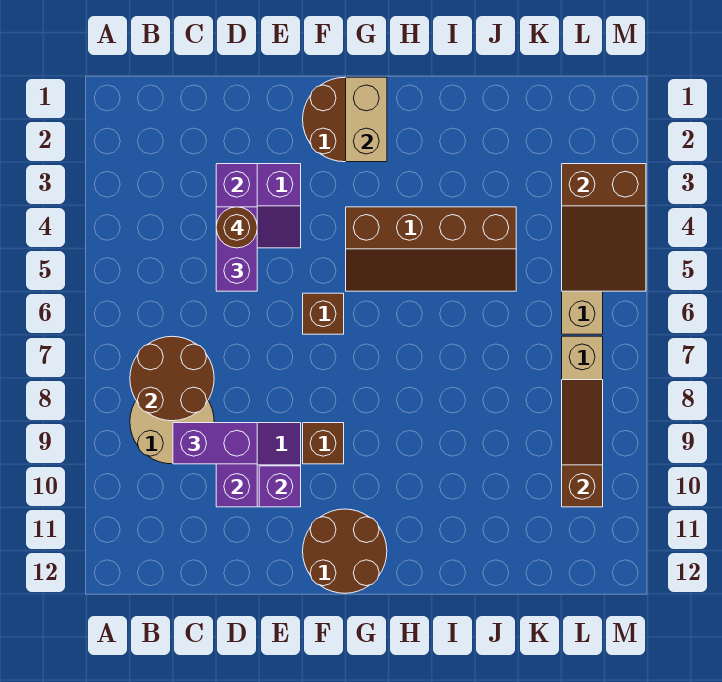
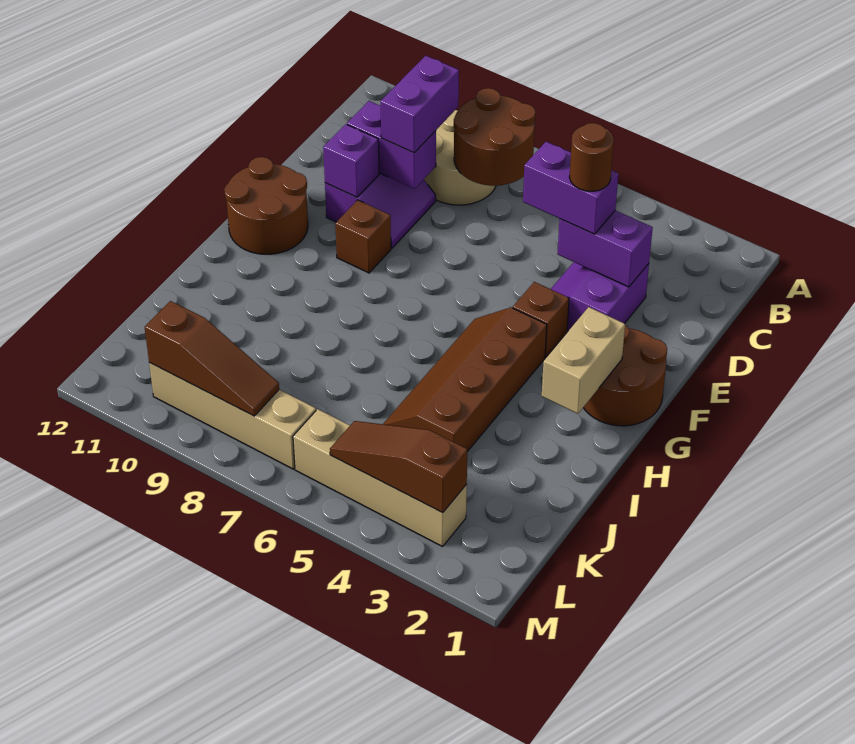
brown 1x1 brick [303,293,344,334] -> brown 1x1 brick moved to [513,282,569,357]
tan 1x2 brick [346,77,387,162] -> tan 1x2 brick turned to [542,307,625,414]
brown 2x3 slope [562,164,646,291] -> brown 1x3 slope [330,421,467,513]

